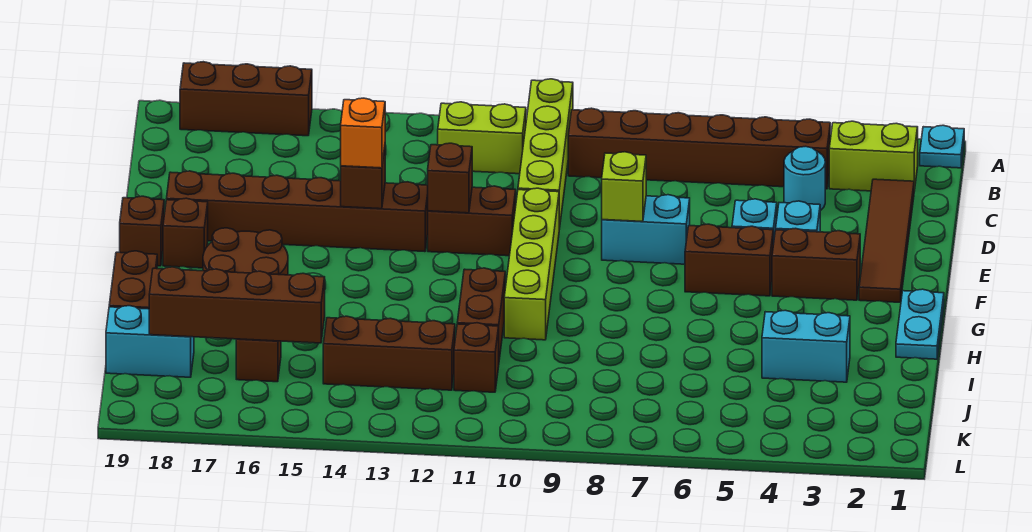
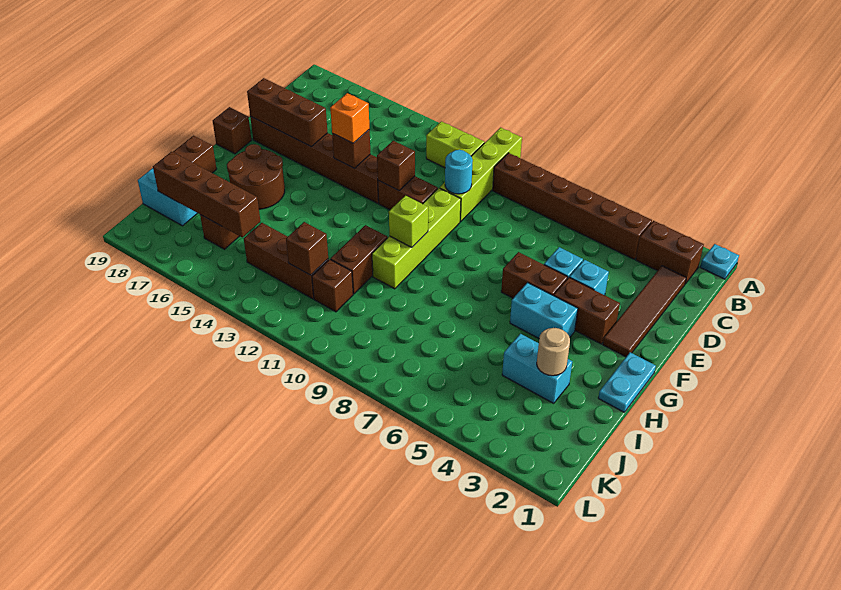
brown 1x3 brick [180,62,312,136] -> brown 1x3 brick moved to [247,78,327,146]
lime 1x2 brick [829,121,918,191] -> brown 1x2 brick [636,221,704,284]
cyan 1x1 round brick [784,146,825,211] -> cyan 1x1 round brick moved to [445,150,473,194]
cyan 1x2 brick [602,195,690,264] -> cyan 1x2 brick moved to [510,283,578,338]
lime 1x1 brick [602,152,646,222] -> lime 1x1 brick moved to [389,196,428,247]
brown 1x1 brick [163,198,208,268] -> brown 1x1 brick moved to [286,222,328,275]
none -> tan 1x1 round brick [537,328,570,376]

